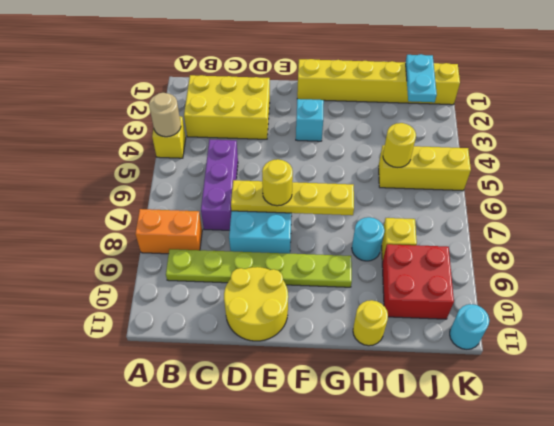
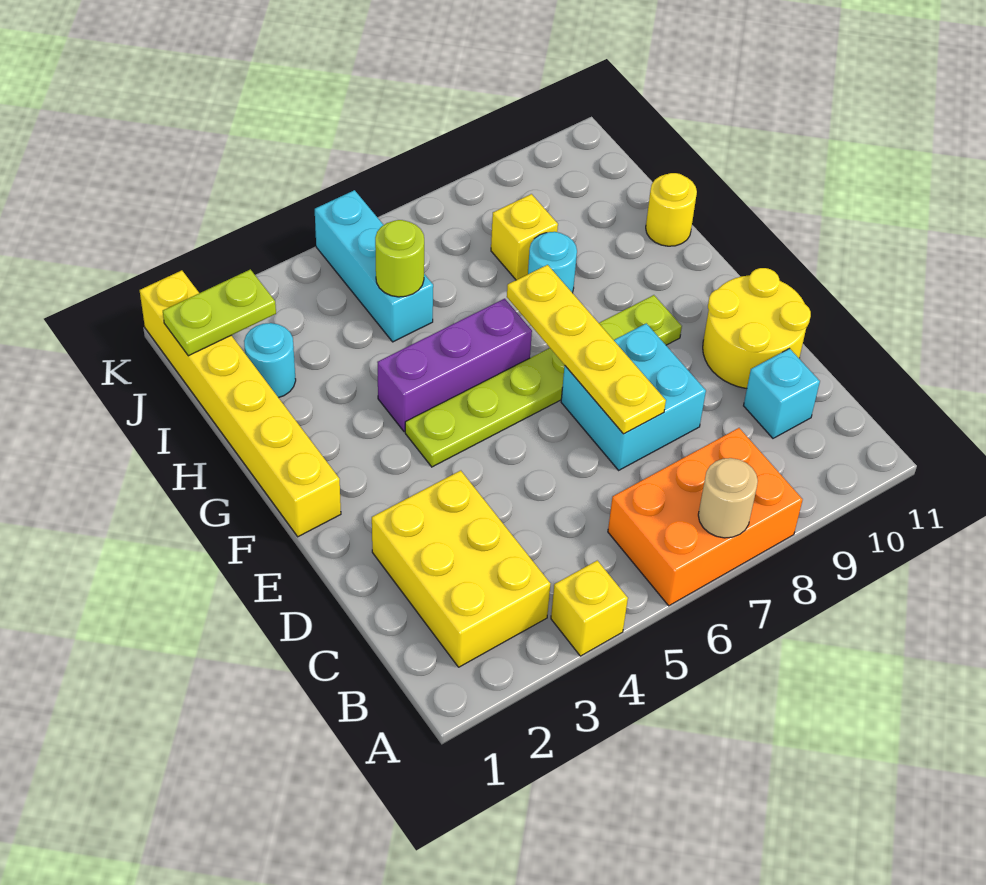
tan 1x1 round brick [149,93,181,137] -> tan 1x1 round brick moved to [698,458,758,538]
orange 1x2 brick [135,209,202,254] -> orange 2x3 brick [608,428,803,606]
lime 1x6 plate [166,249,352,287] -> lime 1x6 plate turned to [405,295,682,467]
purple 1x3 brick [201,140,238,230] -> purple 1x3 brick moved to [377,299,532,432]
yellow 1x1 round brick [262,159,293,206] -> none
cyan 1x1 brick [296,99,324,141] -> cyan 1x1 brick moved to [744,349,820,438]
yellow 1x3 brick [379,145,471,191] -> cyan 1x3 brick [315,190,433,342]
yellow 1x1 round brick [383,123,416,168] -> lime 1x1 round brick [375,220,424,297]
red 2x2 brick [382,244,454,319] -> none
cyan 1x2 plate [406,54,437,102] -> lime 1x2 plate [163,269,276,356]
cyan 1x1 round brick [450,304,489,349] -> cyan 1x1 round brick moved to [244,323,296,398]

